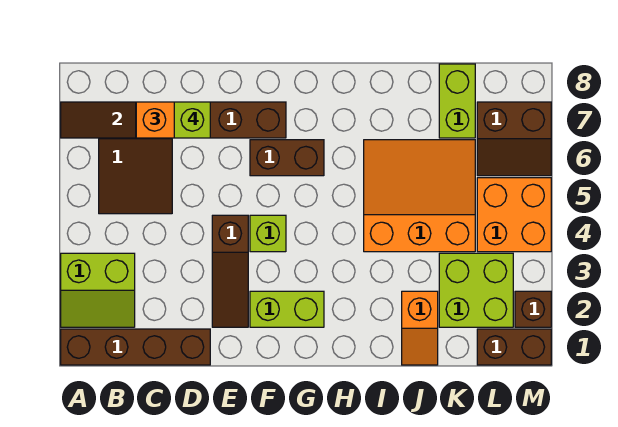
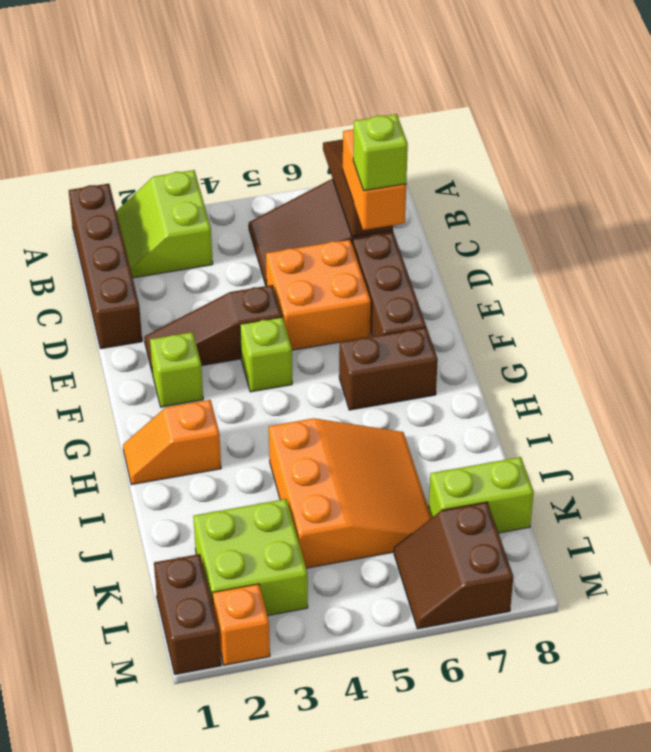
lime 1x2 brick [250,291,324,327] -> lime 1x1 brick [150,332,203,407]
brown 1x2 brick [250,140,324,176] -> brown 1x2 brick turned to [339,327,438,410]
orange 1x2 slope [402,291,438,365] -> orange 1x2 slope moved to [123,400,221,485]
orange 2x2 brick [477,178,551,252] -> orange 2x2 brick moved to [266,239,371,350]
brown 1x1 brick [515,291,551,327] -> orange 1x1 brick [212,584,270,665]

